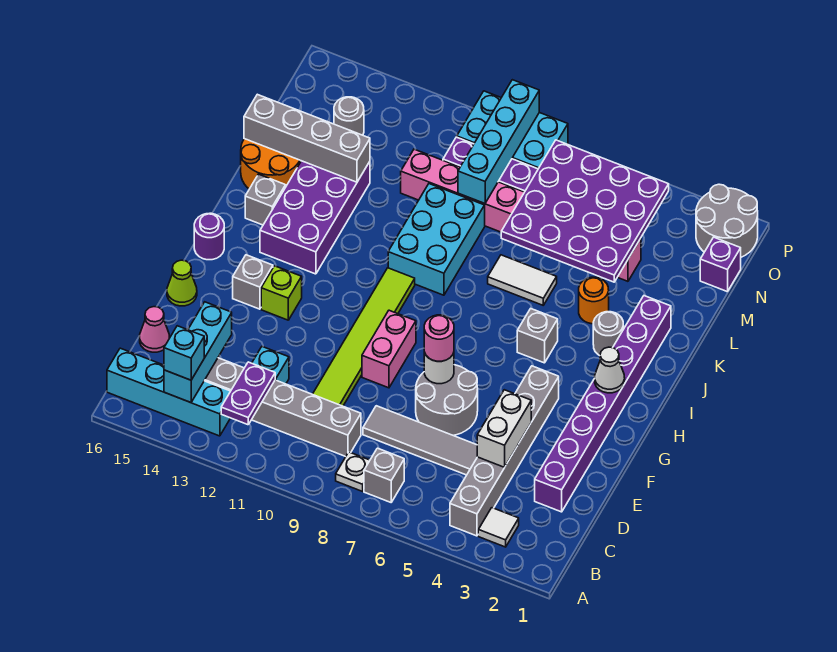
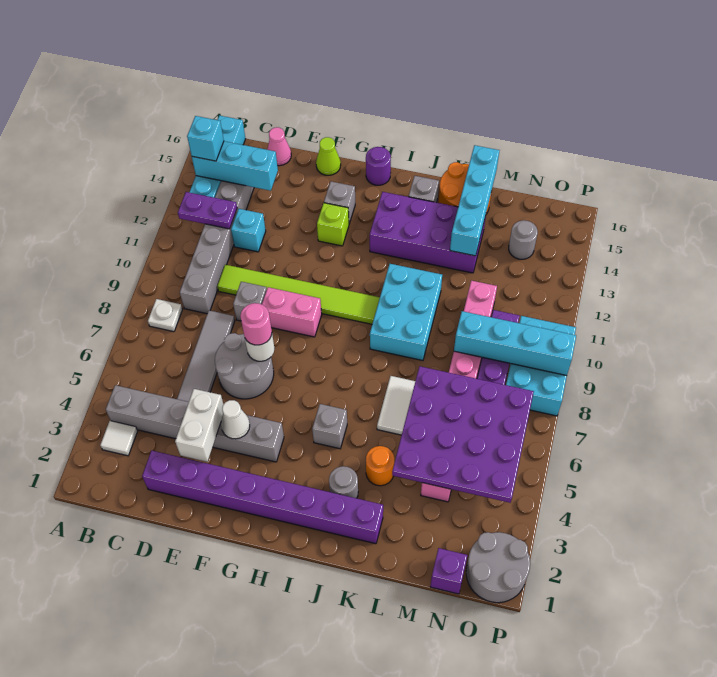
grey 1x1 brick [364,448,404,502] -> grey 1x1 brick moved to [233,282,267,321]
white 1x2 brick [477,390,531,467] -> white 1x2 brick turned to [175,389,224,462]
white 1x1 cone [595,347,625,393] -> white 1x1 cone moved to [221,400,250,439]
cyan 2x3 brick [388,184,485,295] -> cyan 2x3 brick turned to [370,264,442,361]
grey 1x4 brick [244,94,370,182] -> cyan 1x4 brick [450,145,499,256]

